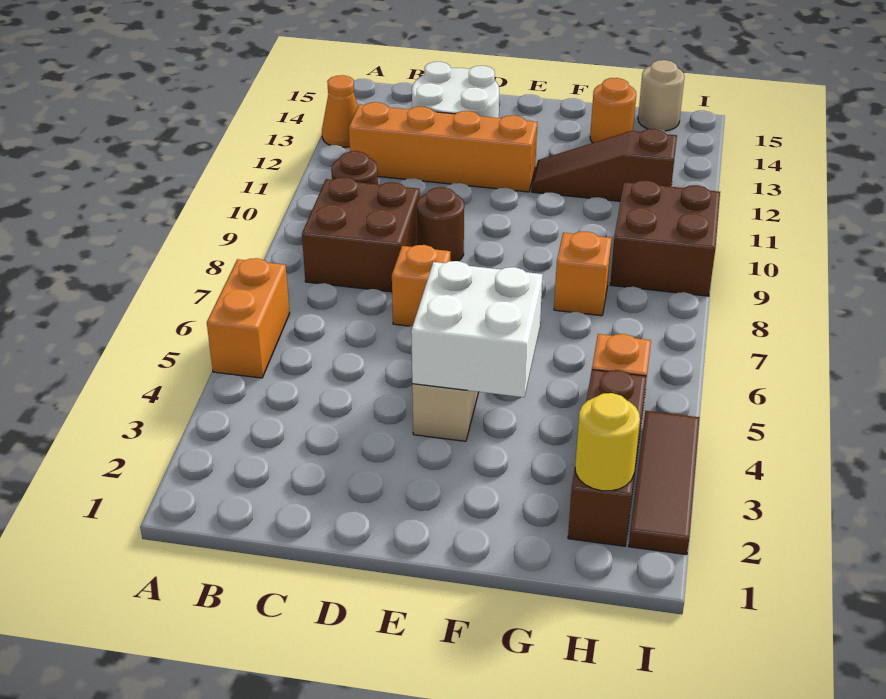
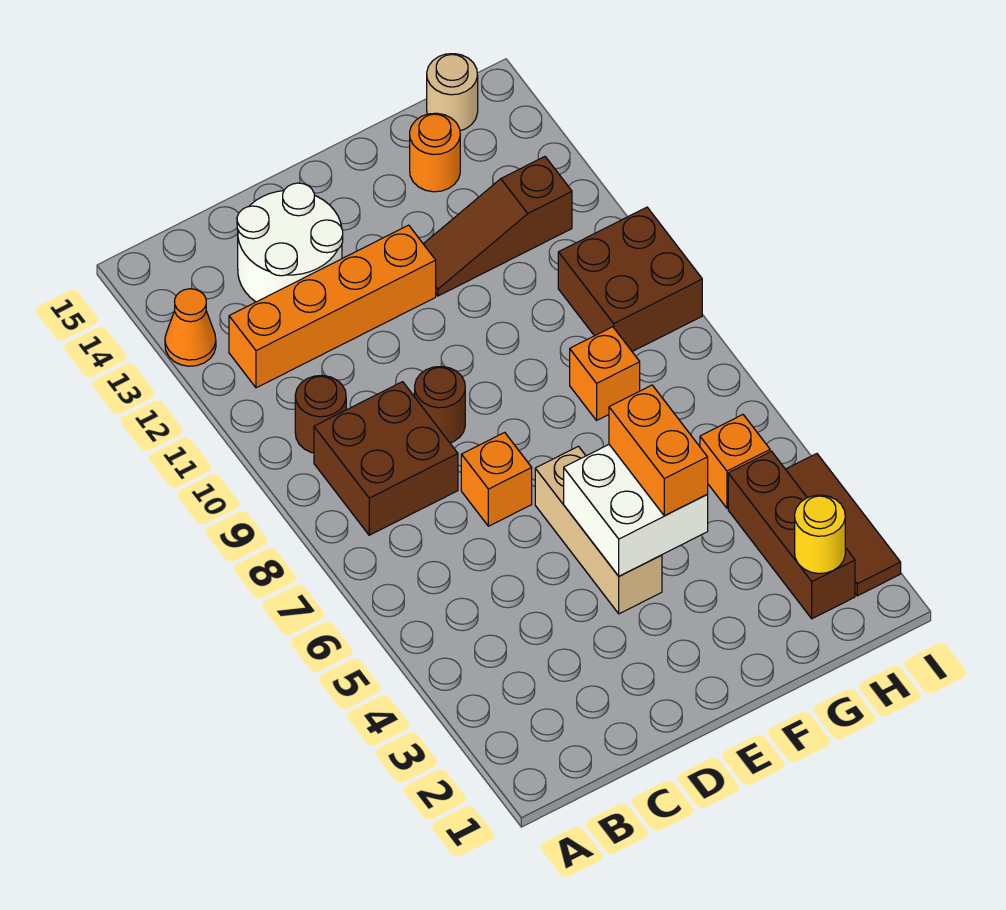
orange 1x2 brick [207,258,290,378] -> orange 1x2 brick moved to [609,385,708,516]

